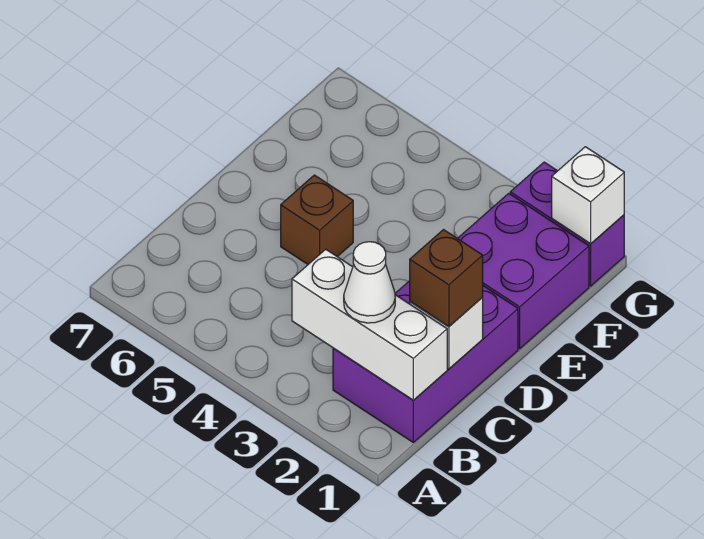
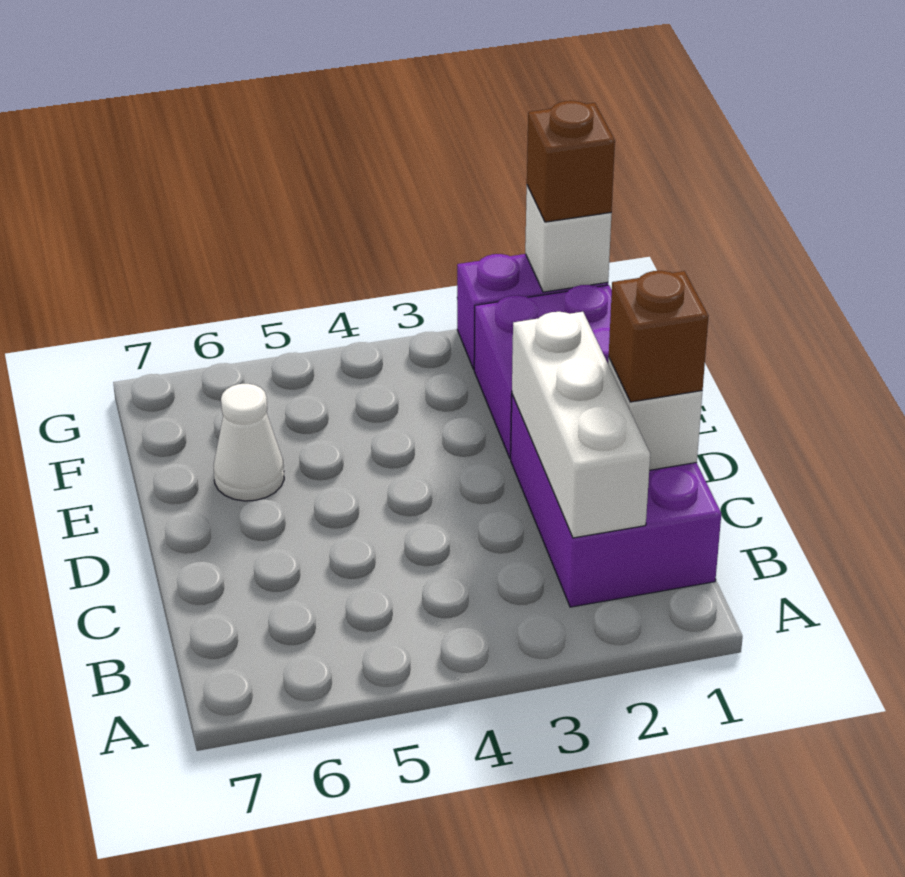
white 1x3 brick [292,249,447,400] -> white 1x3 brick turned to [512,312,650,538]
white 1x1 cone [344,242,395,323] -> white 1x1 cone moved to [214,384,284,501]
brown 1x1 brick [281,175,353,264] -> brown 1x1 brick moved to [527,101,615,222]

